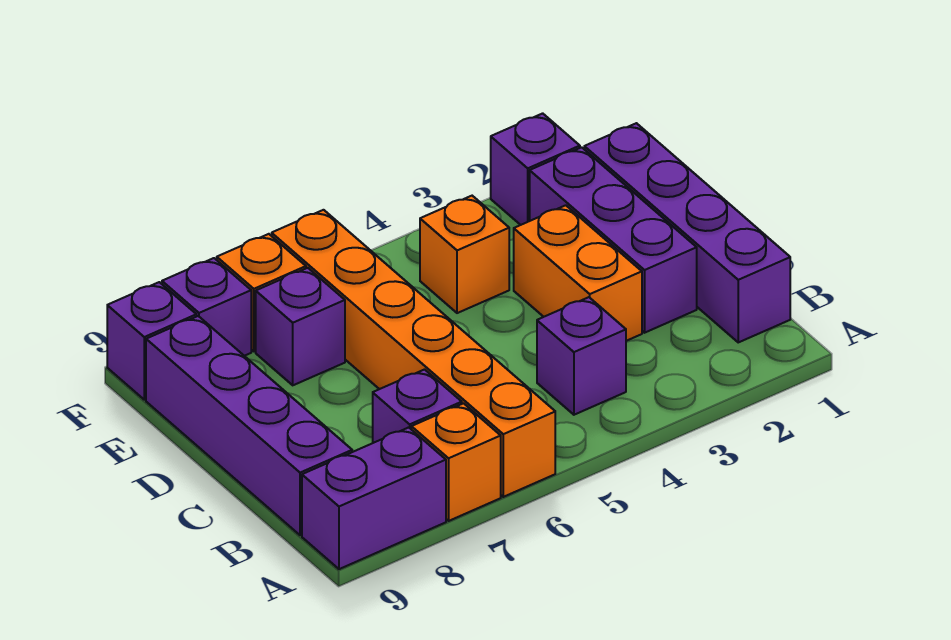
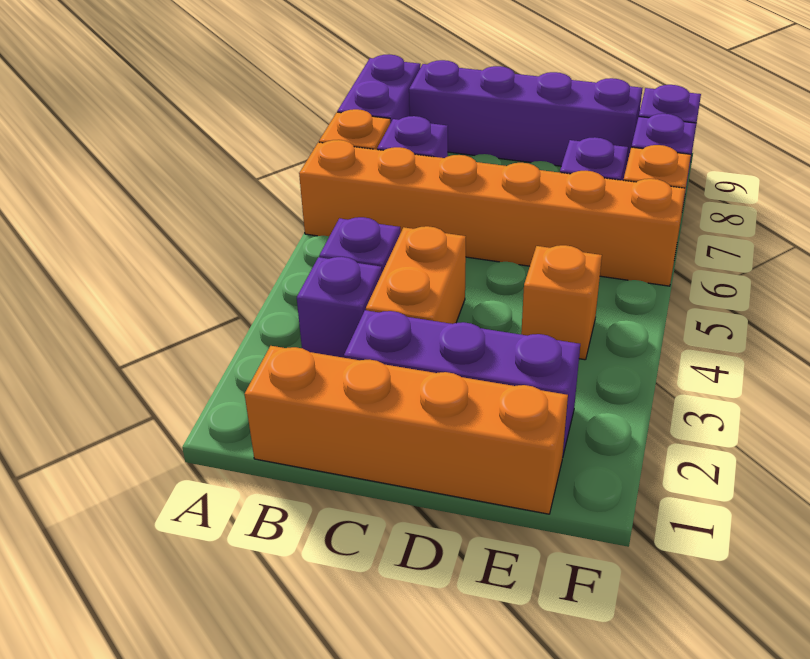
purple 1x4 brick [584,123,790,342] -> orange 1x4 brick [245,346,568,514]
orange 1x2 brick [514,205,642,341] -> orange 1x2 brick turned to [366,226,466,324]
purple 1x1 brick [491,113,580,225] -> purple 1x1 brick moved to [297,257,382,358]

